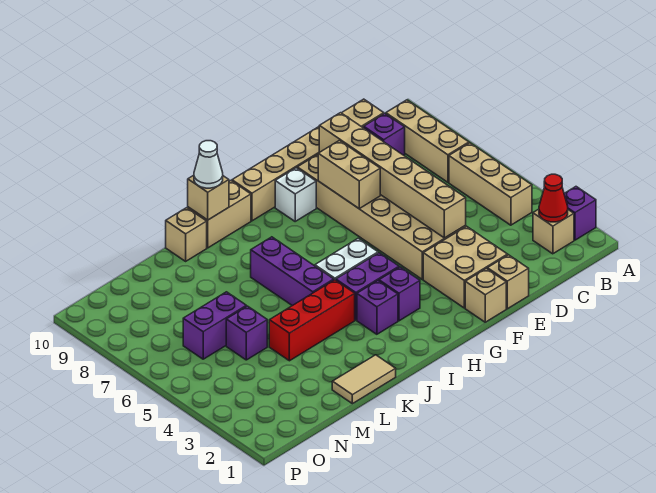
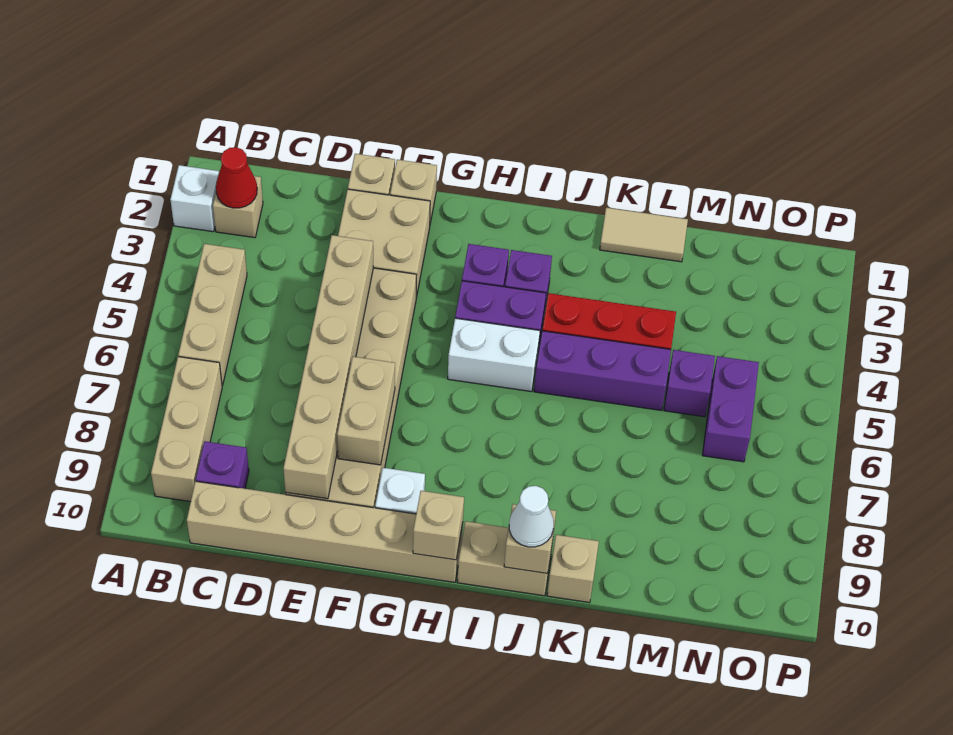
purple 1x1 brick [564,187,596,240] -> white 1x1 brick [170,165,219,232]
none -> tan 1x1 brick [413,491,464,560]
purple 1x3 brick [251,237,334,306] -> purple 1x3 brick turned to [534,331,671,410]
purple 1x2 brick [183,292,246,359] -> purple 1x2 brick turned to [702,356,759,462]

